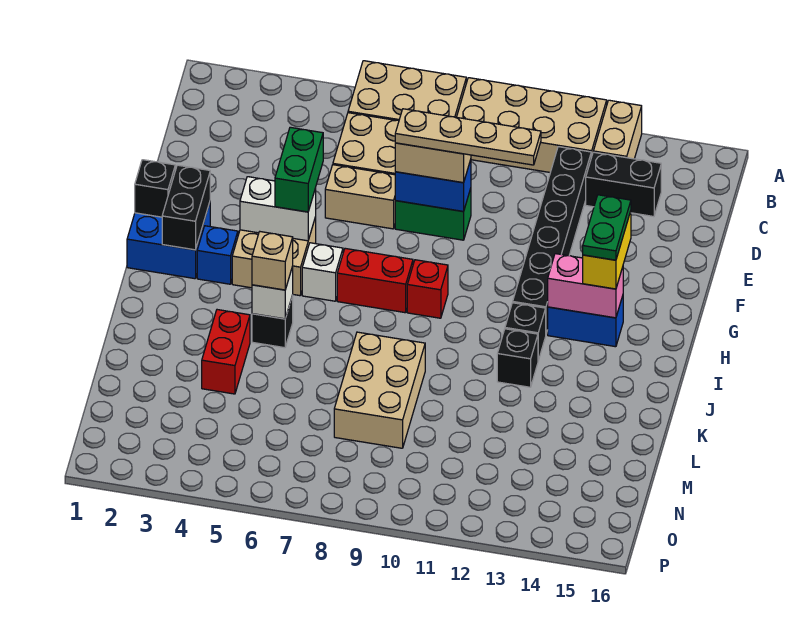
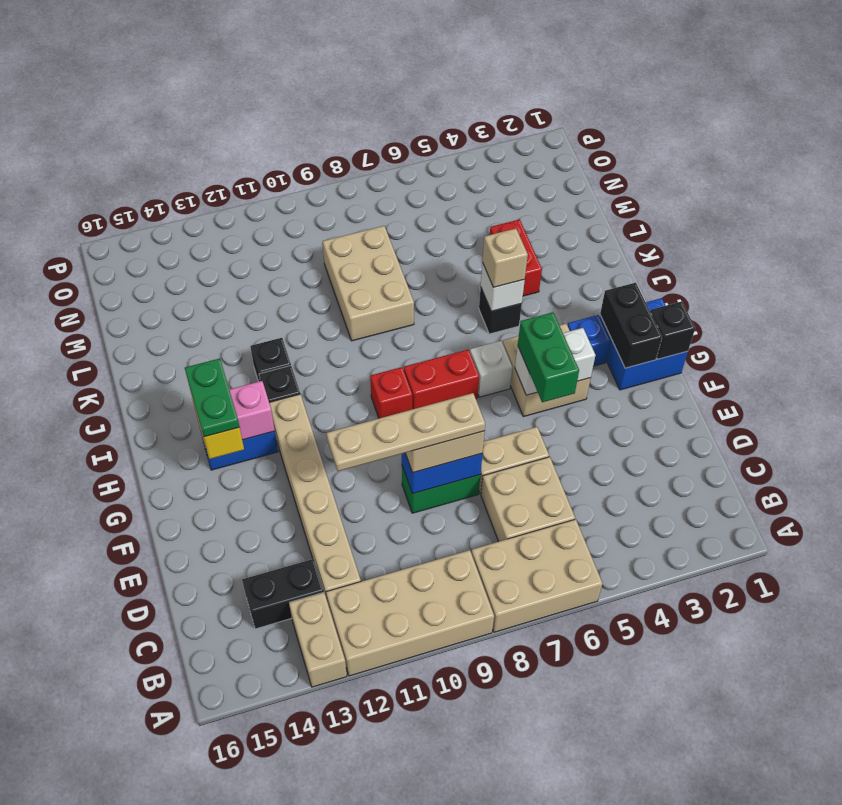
black 1x6 brick [513,147,591,334] -> tan 1x6 brick [269,394,361,599]

